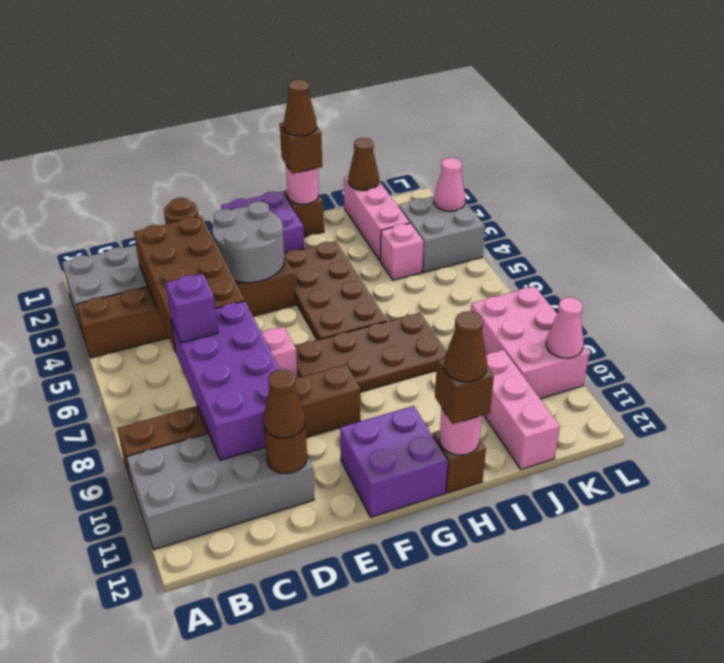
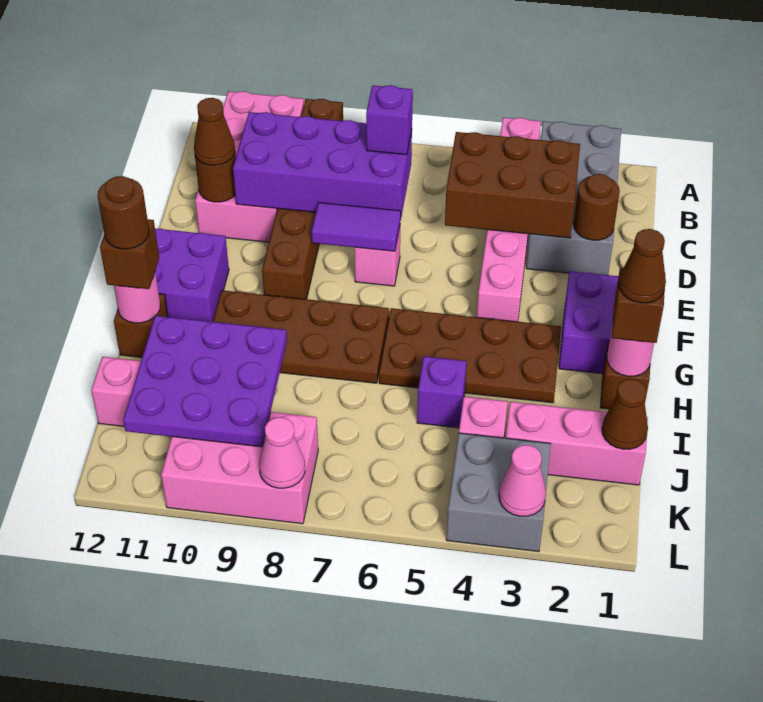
brown 1x6 brick [76,257,296,358] -> pink 1x6 brick [477,118,541,322]
grey 2x4 brick [127,433,314,550] -> pink 2x4 brick [195,91,304,242]
brown 2x4 brick [134,216,245,353] -> brown 2x3 brick [445,132,580,238]
grey 2x2 round brick [212,201,285,283] -> none
none -> purple 1x2 tile [312,203,401,251]
brown 2x4 plate [295,313,447,392] -> brown 2x4 plate turned to [213,290,389,383]
brown 1x1 cone [444,311,487,382] -> brown 1x1 round brick [98,176,149,249]
none -> purple 1x1 brick [417,356,466,428]
none -> purple 3x3 plate [123,316,287,447]
pink 1x1 cone [546,297,584,358] -> pink 1x1 cone moved to [259,417,305,488]

